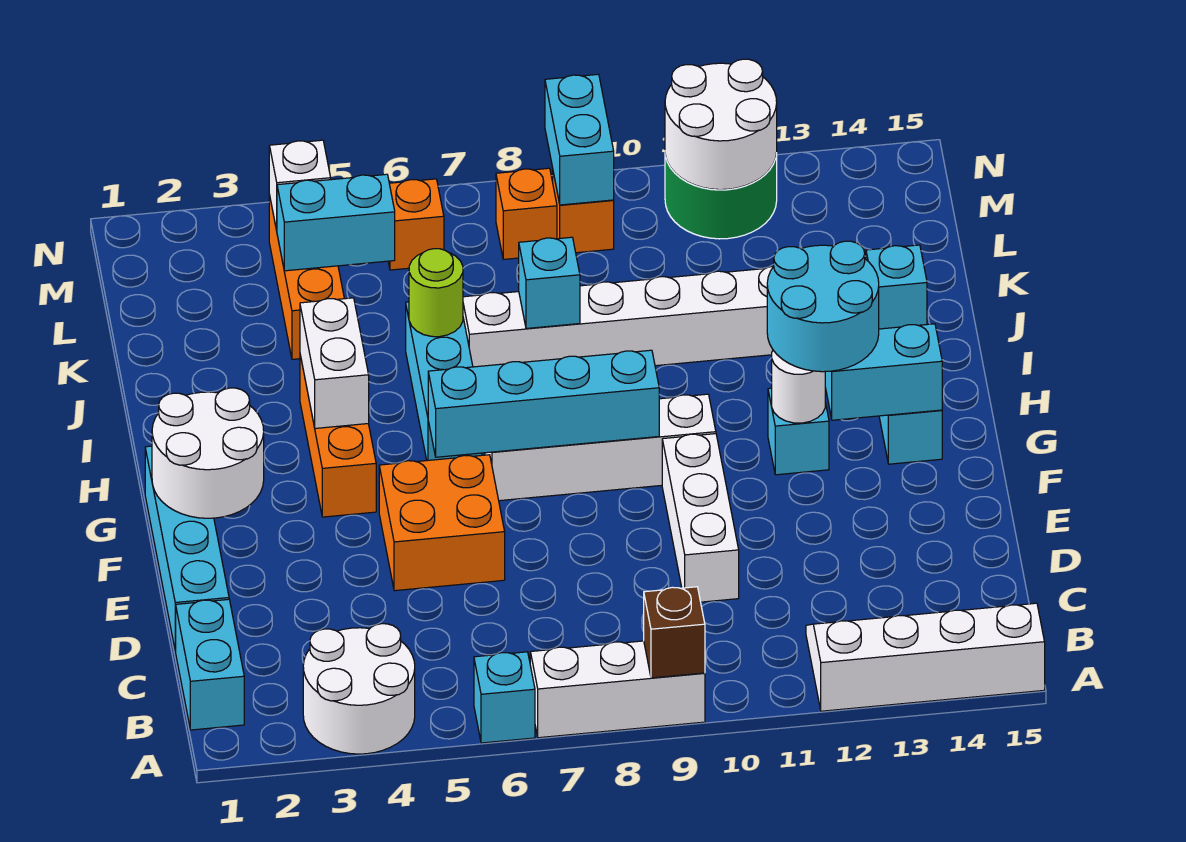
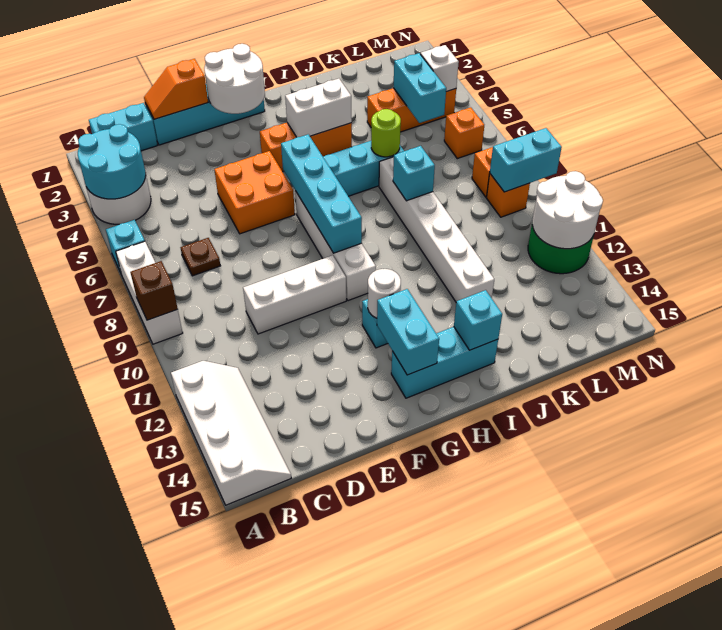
none -> brown 1x1 plate [181,238,220,276]
none -> orange 1x2 slope [144,59,208,119]
cyan 2x2 round brick [767,241,879,372] -> cyan 2x2 round brick moved to [78,124,146,199]

